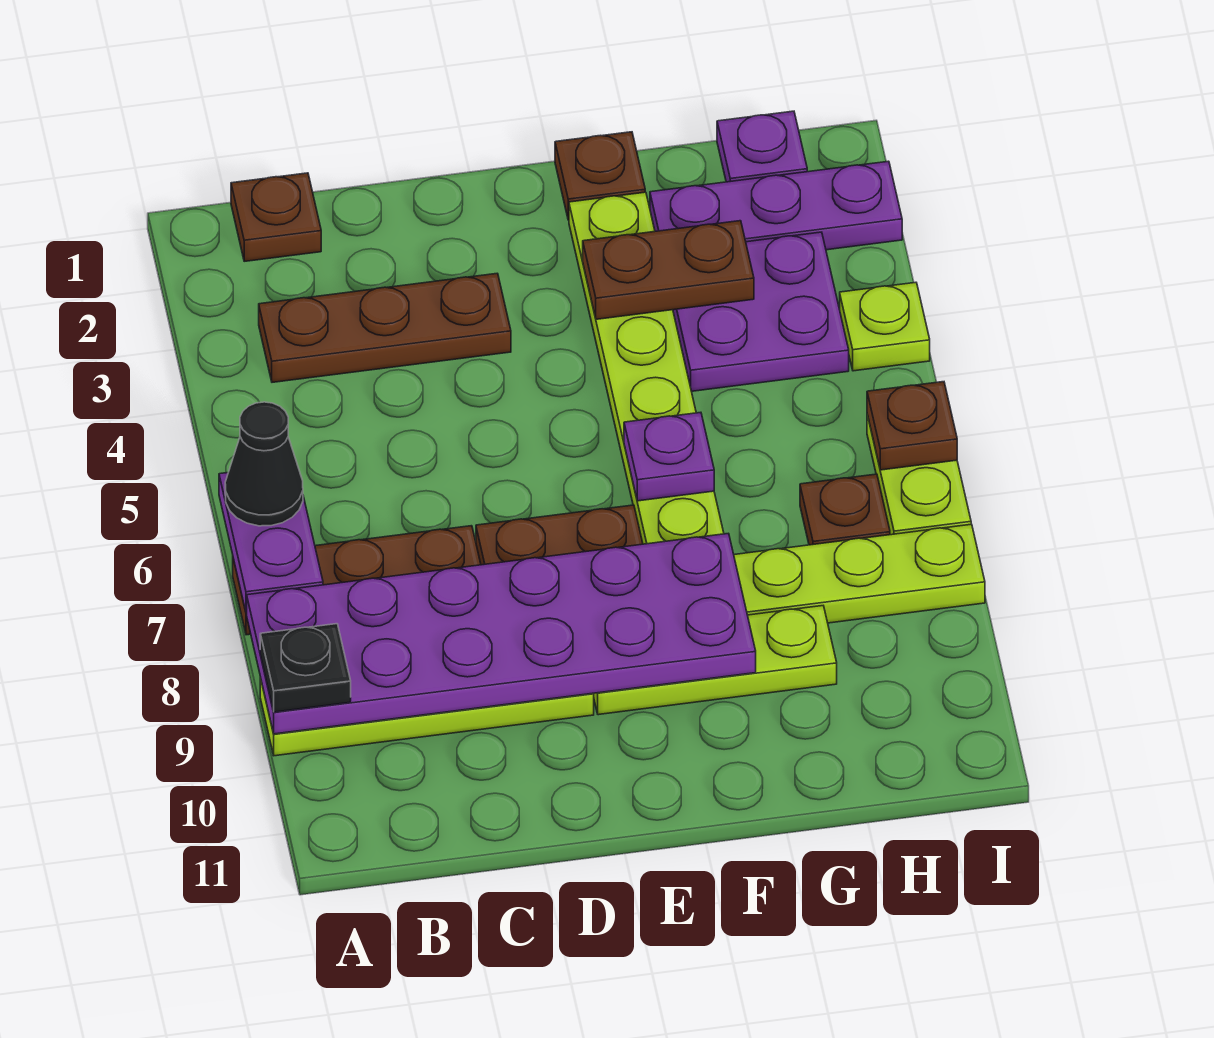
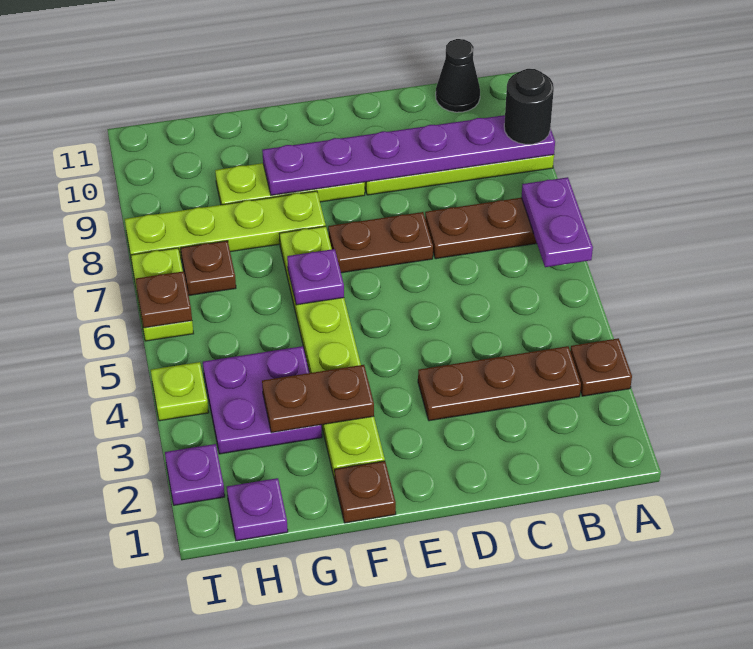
black 1x1 cone [225,402,303,526] -> black 1x1 cone moved to [436,39,480,112]
purple 2x6 plate [247,533,756,734] -> purple 1x6 plate [262,115,555,195]
black 1x1 plate [260,624,351,712] -> black 1x1 round brick [504,69,554,144]
brown 1x1 plate [231,173,321,261] -> brown 1x1 plate moved to [570,338,632,396]
purple 1x3 plate [650,161,902,250] -> purple 1x1 plate [165,444,225,505]

